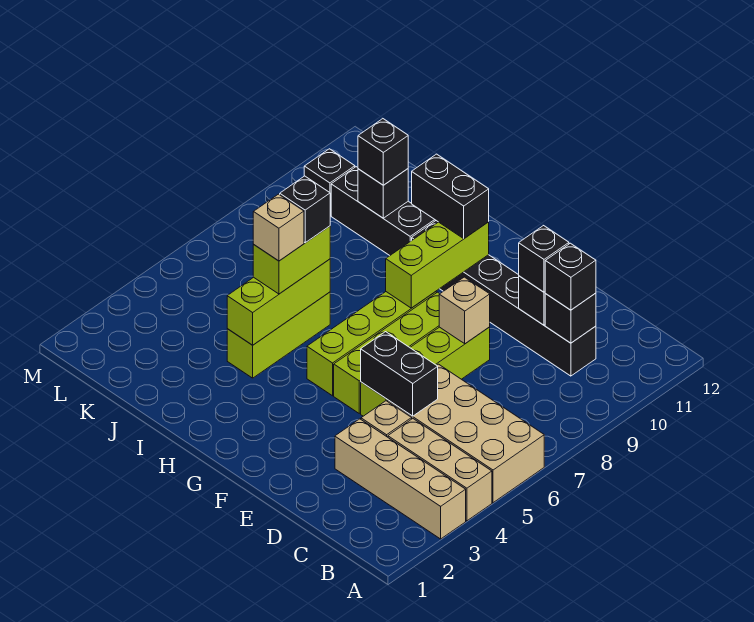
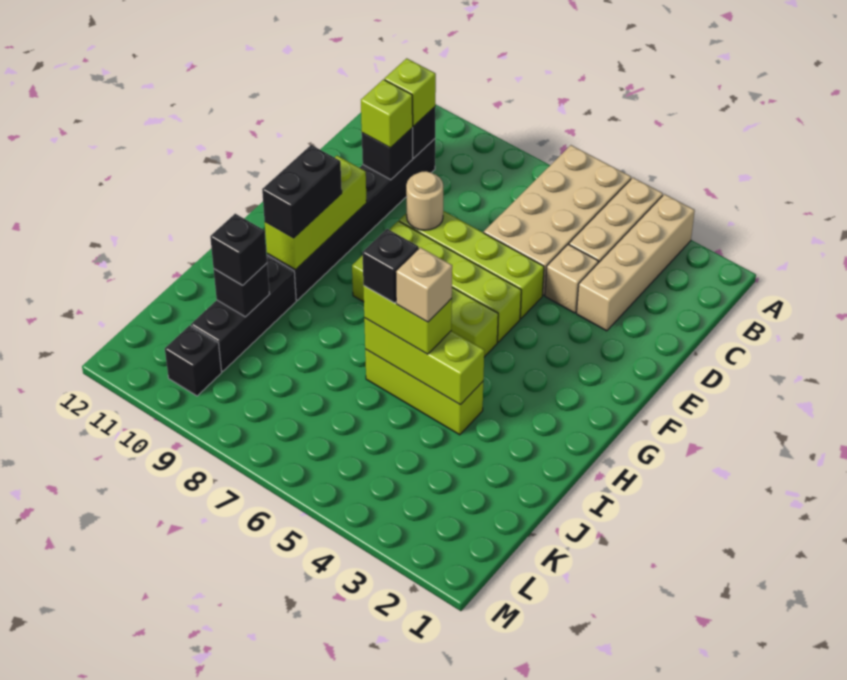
black 1x1 brick [545,243,596,310] -> lime 1x1 brick [384,58,436,126]
black 1x2 brick [361,332,438,416] -> none
black 1x1 brick [519,226,569,292] -> lime 1x1 brick [361,80,413,148]
tan 1x1 brick [439,277,490,344] -> tan 1x1 round brick [406,171,443,230]
lime 1x3 brick [386,222,489,308] -> lime 1x3 brick turned to [265,156,367,270]

